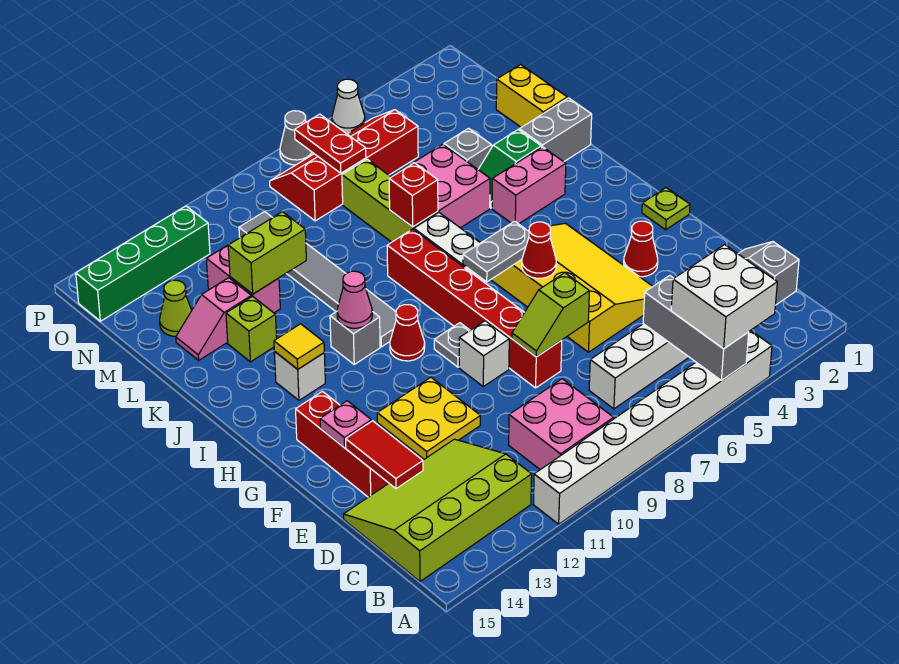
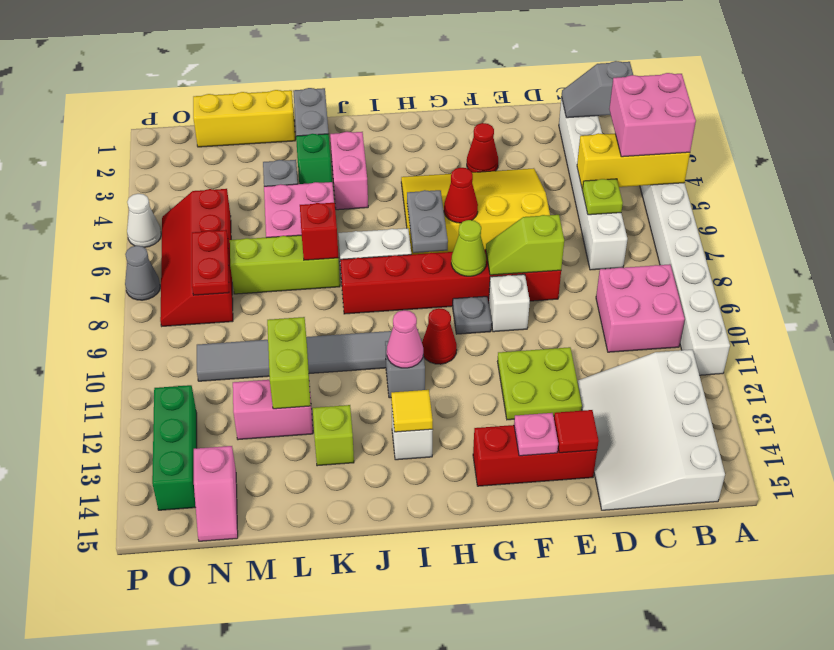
white 2x2 brick [671,245,777,349] -> pink 2x2 brick [609,73,696,157]
grey 1x3 brick [643,275,749,380] -> yellow 1x3 brick [577,133,690,189]
lime 3x4 slope [344,439,532,581] -> white 3x4 slope [577,350,725,510]
red 1x2 tile [346,421,423,489] -> red 1x1 tile [554,410,599,453]
lime 1x2 slope [512,273,589,357] -> lime 1x2 slope turned to [486,215,564,275]
yellow 2x2 plate [377,377,480,459] -> lime 2x2 plate [498,347,582,420]
lime 1x1 plate [642,188,690,230] -> lime 1x1 plate moved to [582,179,623,215]
yellow 1x2 brick [496,65,567,127] -> yellow 1x3 brick [193,90,295,147]
pink 1x2 slope [176,278,251,360] -> pink 1x2 slope moved to [194,446,238,541]
lime 1x1 cone [160,280,192,336] -> lime 1x1 cone moved to [451,220,486,276]
red 1x2 plate [295,114,366,173] -> red 1x2 plate turned to [192,230,229,295]
green 1x4 brick [76,206,210,321] -> green 1x3 brick [152,385,197,510]

